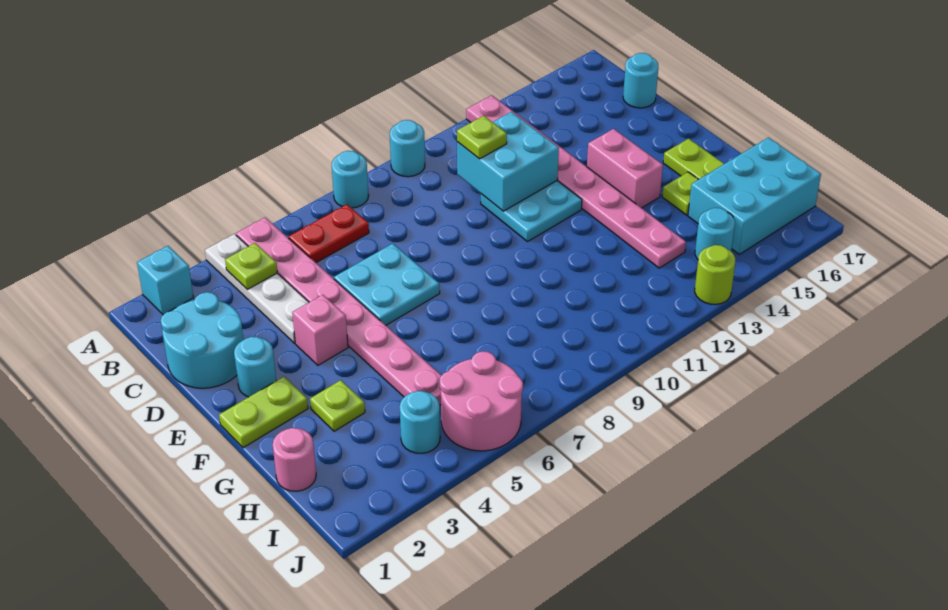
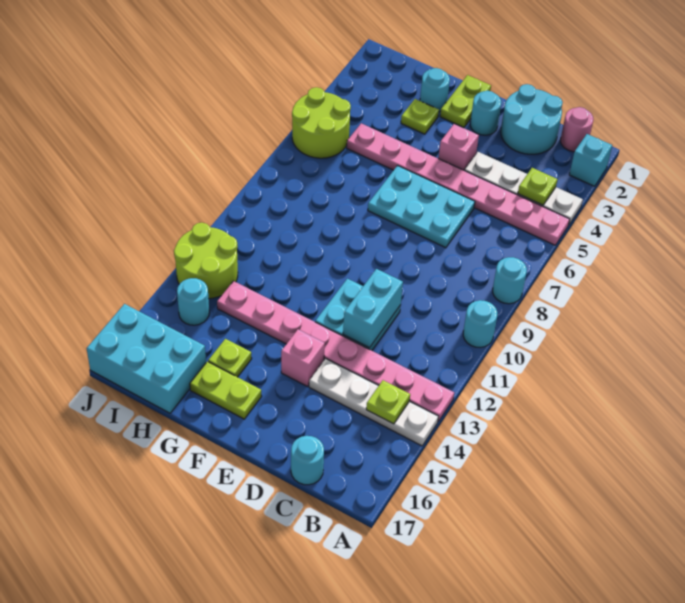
none -> white 1x4 plate [309,359,439,446]
red 1x2 plate [289,204,369,263] -> none
cyan 2x2 brick [457,112,559,211] -> cyan 1x2 brick [343,269,403,348]
lime 1x1 plate [457,116,507,159] -> lime 1x1 plate moved to [366,380,410,424]
cyan 2x2 plate [334,244,440,325] -> cyan 2x3 plate [368,166,475,248]
pink 1x2 brick [587,129,663,208] -> pink 1x1 brick [281,329,325,387]
pink 1x1 round brick [273,428,316,491] -> pink 1x1 round brick moved to [561,107,593,152]
cyan 2x3 brick [688,138,821,254] -> cyan 2x3 brick turned to [87,304,206,413]
cyan 1x1 round brick [400,391,440,453] -> cyan 1x1 round brick moved to [420,68,450,112]
pink 2x2 round brick [440,351,523,451] -> lime 2x2 round brick [292,87,351,158]
lime 1x1 round brick [695,245,735,304] -> lime 2x2 round brick [174,223,238,299]

